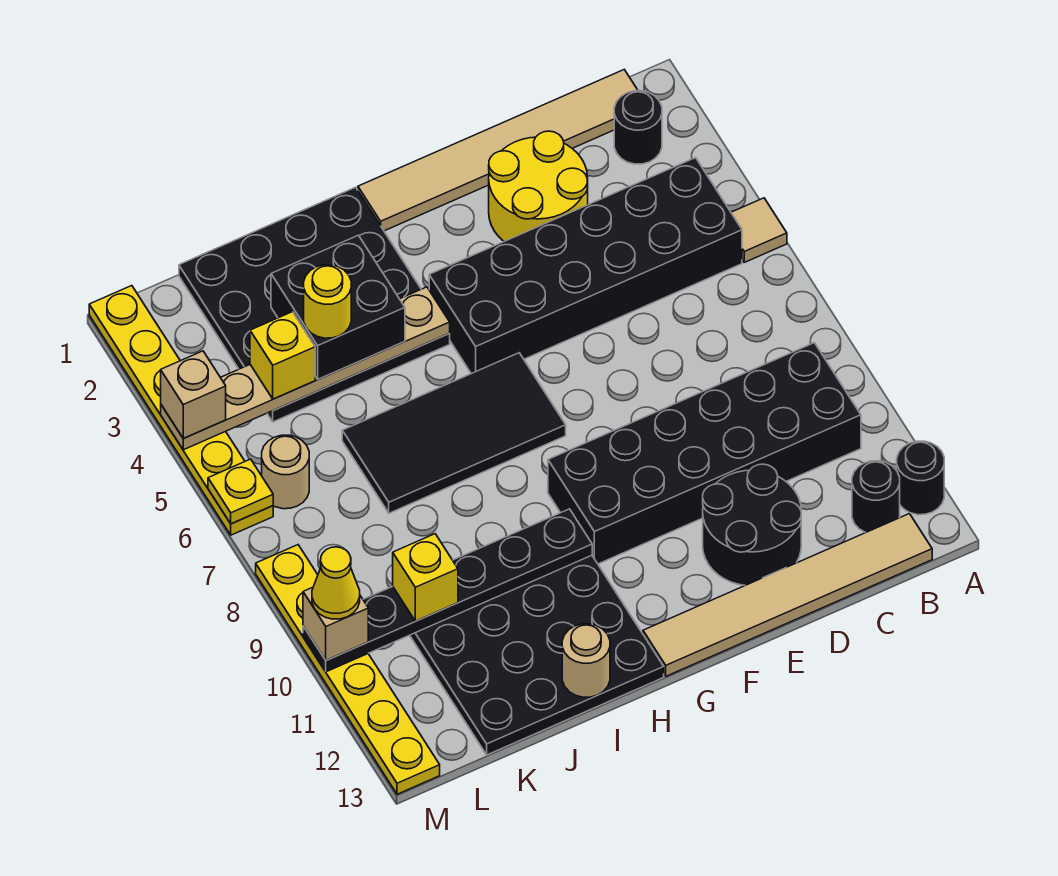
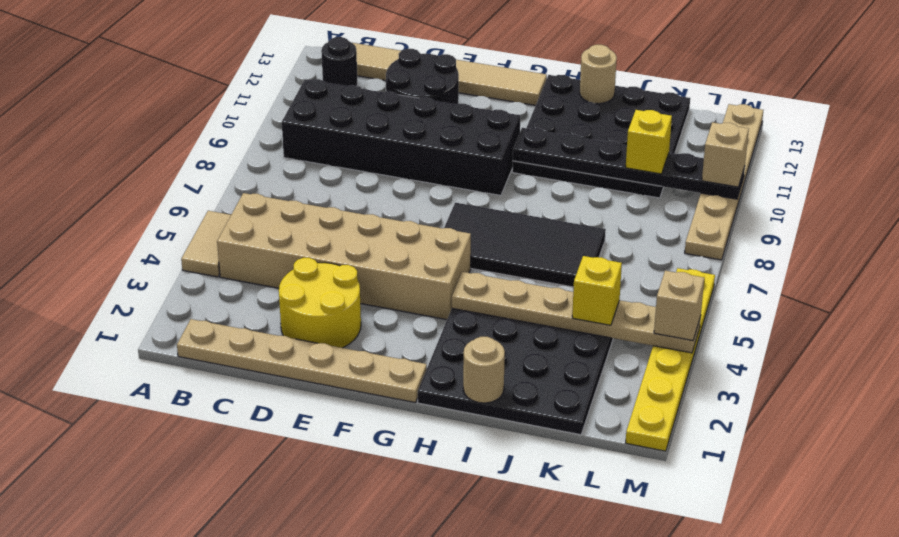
tan 1x1 tile [731,198,787,262] -> tan 1x2 tile [181,211,231,277]
black 1x1 round brick [897,441,944,515] -> none
tan 1x6 tile [358,70,638,231] -> tan 1x6 plate [177,319,427,403]
black 1x1 round brick [614,91,662,164] -> none
black 2x6 brick [429,158,742,374] -> tan 2x6 brick [217,193,471,320]
black 2x2 brick [271,235,405,379] -> none
yellow 1x1 round brick [304,265,351,338] -> none
tan 1x1 round brick [262,435,309,509] -> tan 1x1 round brick moved to [463,337,505,403]
yellow 1x1 plate [208,459,273,524] -> none
yellow 1x6 plate [256,545,440,794] -> tan 1x6 plate [685,104,763,260]
yellow 1x1 cone [312,547,360,619] -> none

